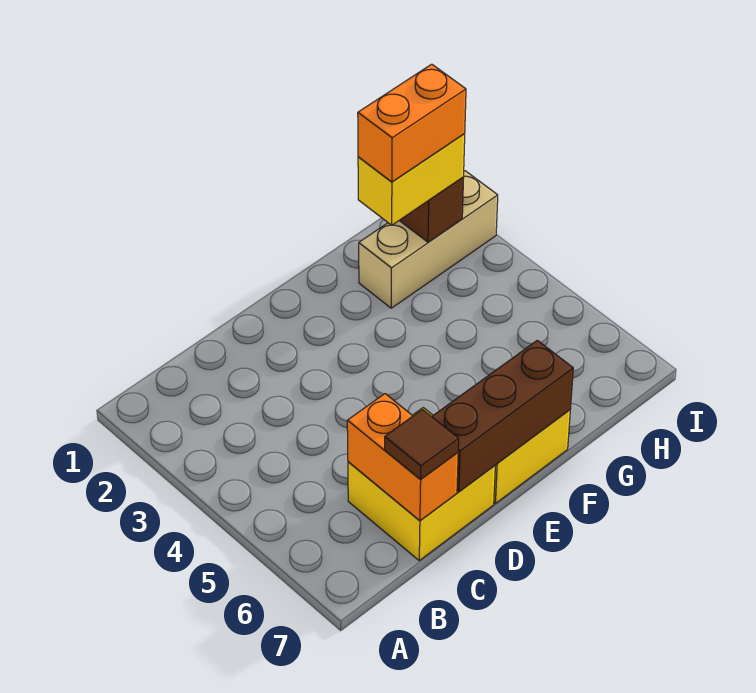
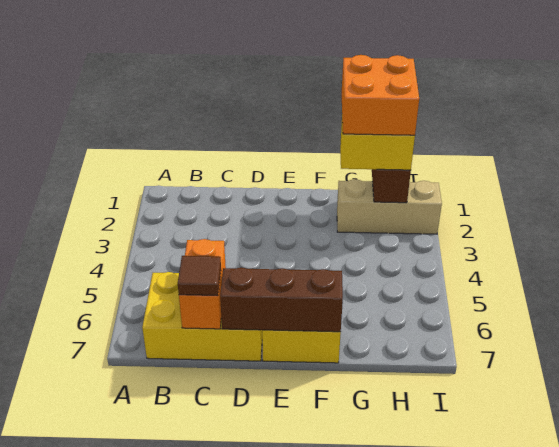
yellow 2x2 brick [348,408,495,560] -> yellow 2x3 brick [142,272,262,361]
orange 1x2 brick [358,64,466,182] -> orange 2x2 brick [342,55,419,135]

